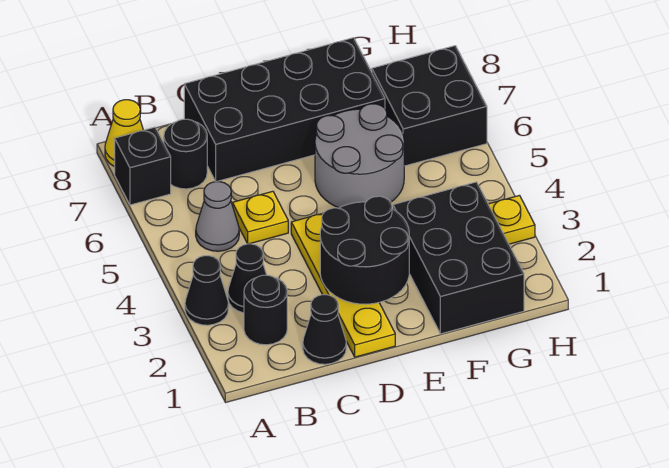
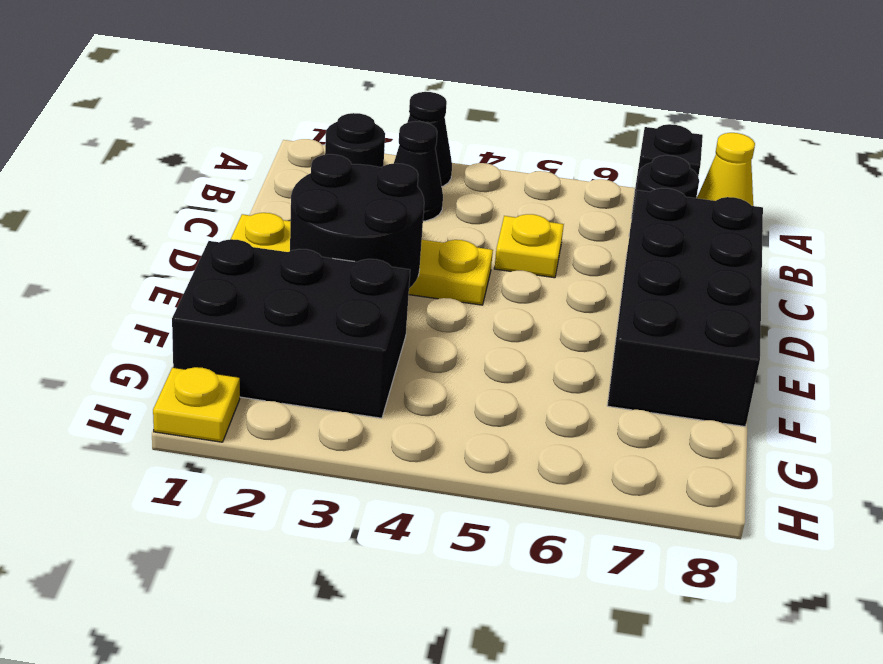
grey 1x1 cone [196,181,239,251] -> none
black 1x1 cone [303,295,346,364] -> none
grey 2x2 round brick [315,104,404,208] -> none
black 2x2 brick [372,46,487,166] -> none
yellow 1x1 plate [488,195,535,244] -> yellow 1x1 plate moved to [153,367,240,442]

